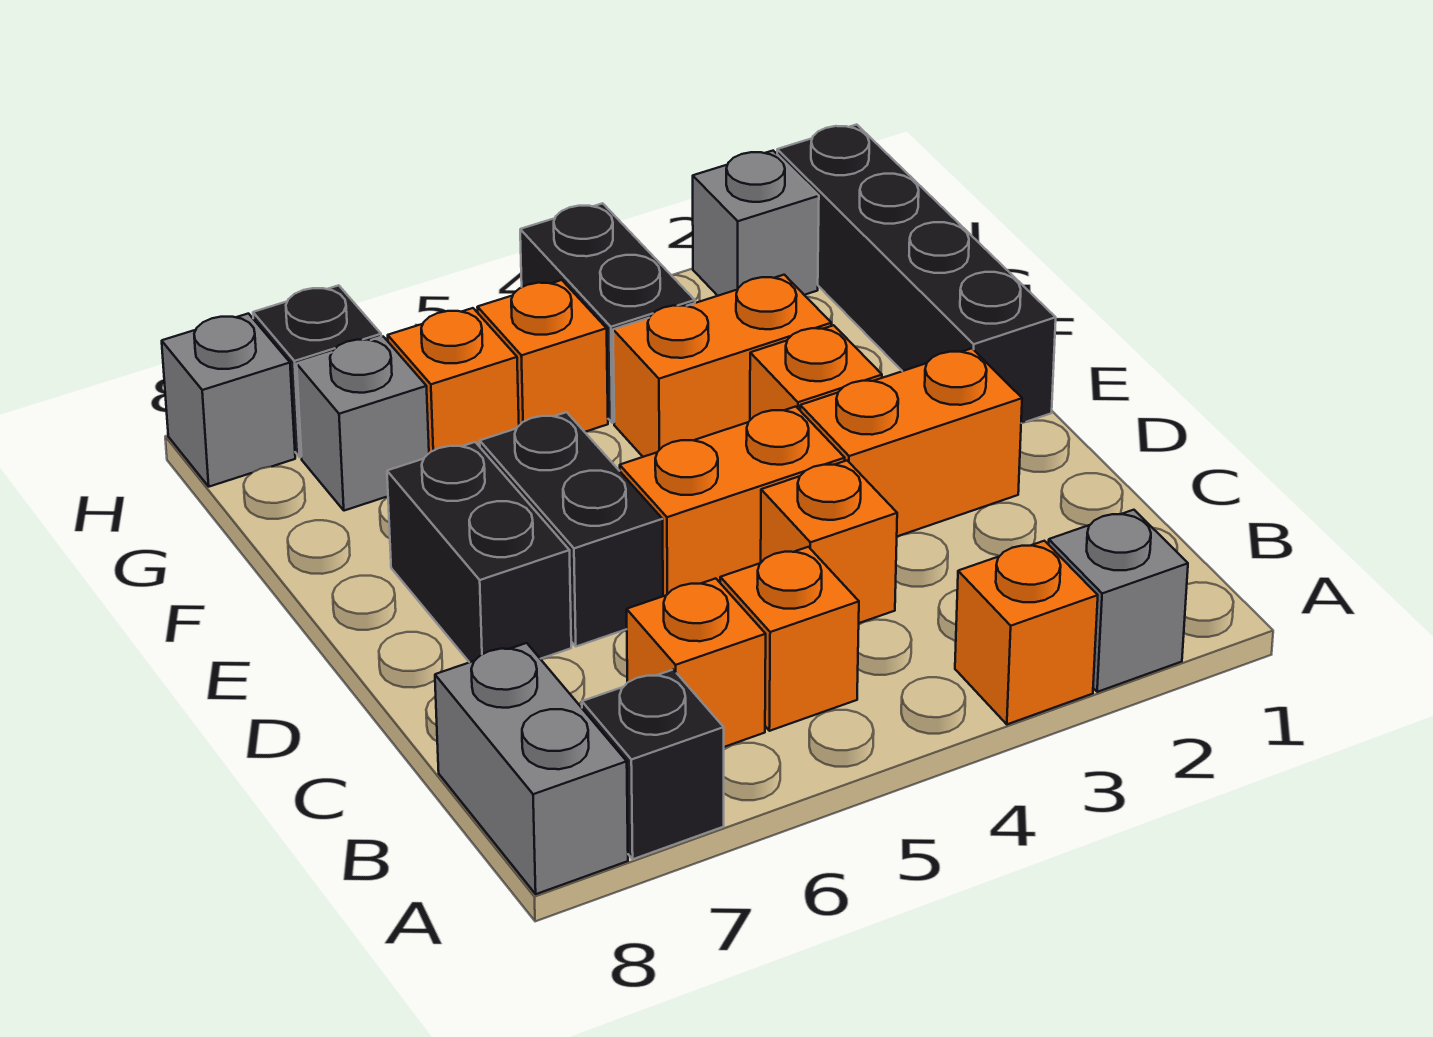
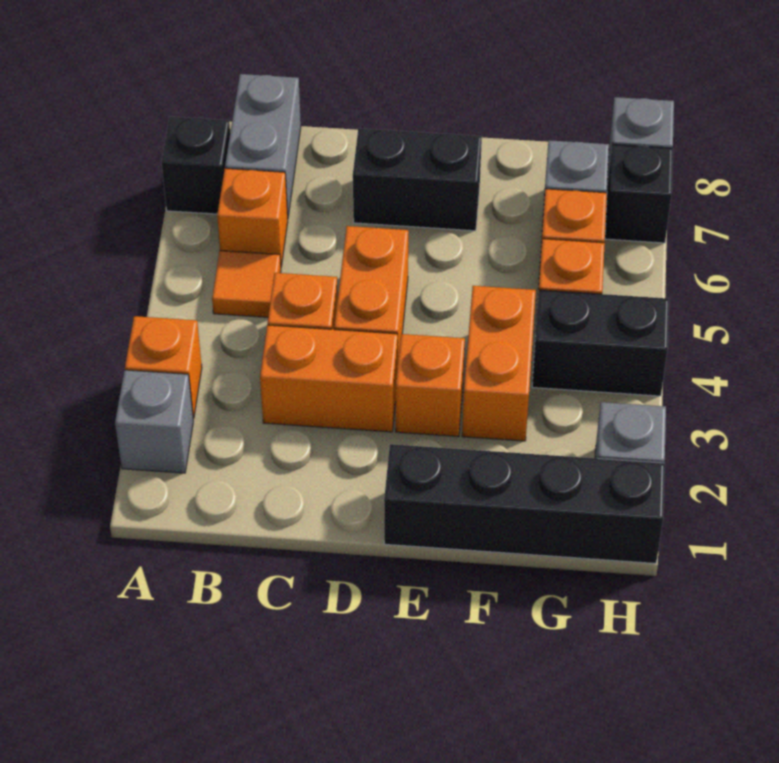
grey 1x2 brick [435,643,628,894] -> grey 1x2 brick turned to [225,74,301,216]
orange 1x1 brick [720,547,859,731] -> orange 1x1 tile [212,251,281,317]
orange 1x2 brick [800,348,1022,536] -> orange 1x2 brick turned to [260,325,398,432]
black 1x2 brick [480,412,663,646] -> none

